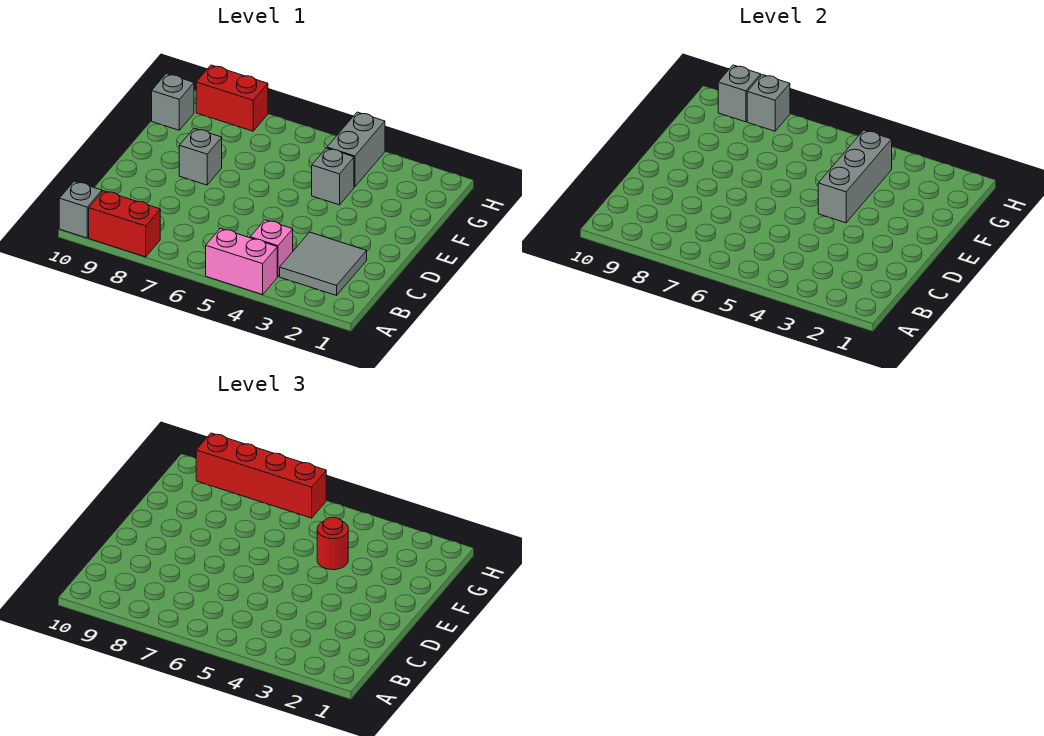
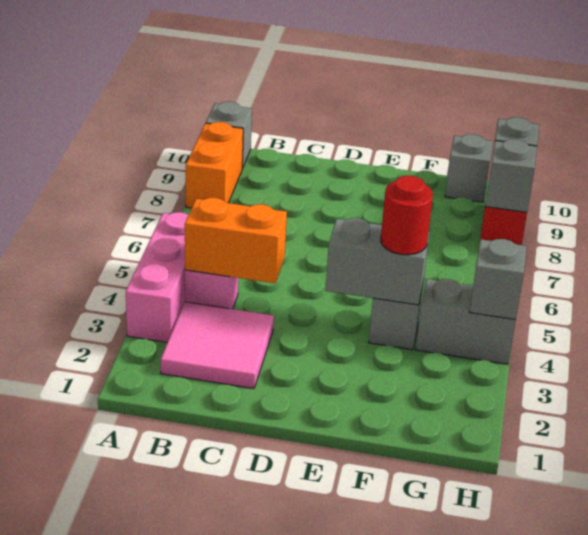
pink 1x2 brick [206,228,277,295] -> pink 1x3 brick [126,212,188,342]
red 1x2 brick [89,191,160,257] -> orange 1x2 brick [186,122,243,208]
grey 2x2 tile [280,232,367,295] -> pink 2x2 tile [161,302,274,389]
none -> orange 1x2 brick [185,198,287,284]
grey 1x3 brick [818,130,892,223] -> grey 1x2 brick [325,218,429,305]
grey 1x1 brick [179,128,222,185] -> grey 1x1 brick moved to [470,239,527,319]
red 1x4 brick [196,433,326,518] -> none

